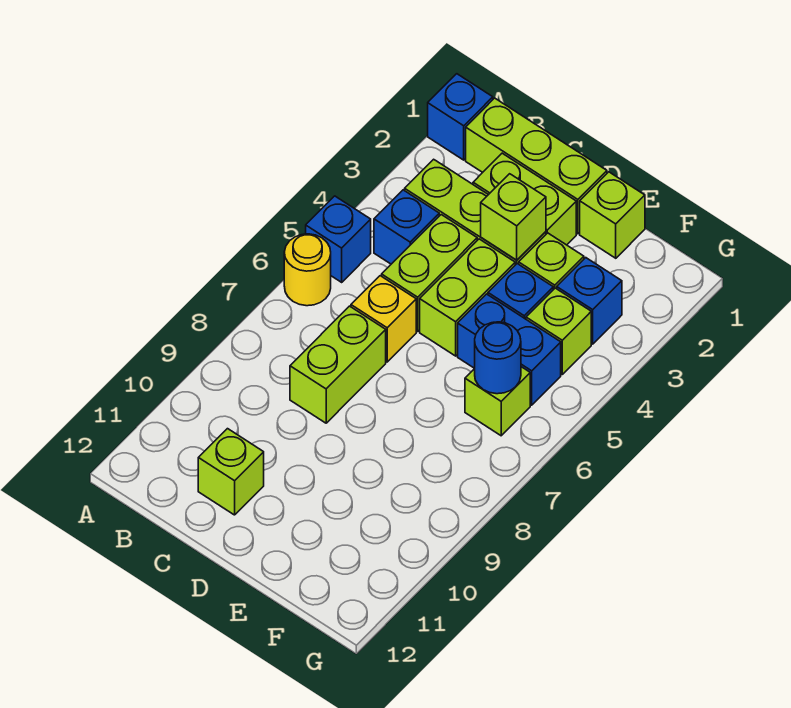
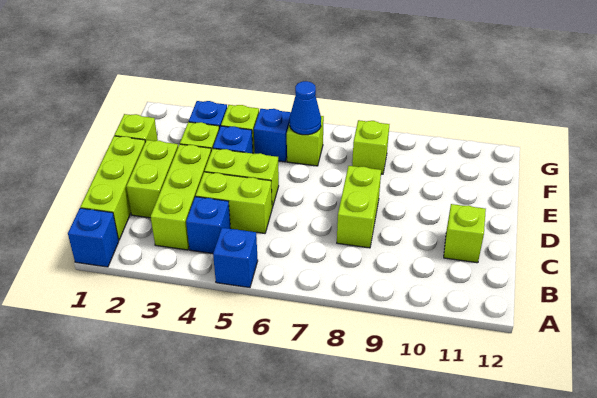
yellow 1x1 round brick [284,234,331,306] -> none
yellow 1x1 brick [351,276,416,362] -> none
lime 1x2 brick [290,306,386,423] -> lime 1x2 brick turned to [337,166,381,248]
lime 1x1 brick [481,174,546,260] -> lime 1x1 brick moved to [352,120,389,174]
blue 1x2 brick [458,294,561,405] -> blue 1x1 brick [254,109,291,162]
blue 1x1 round brick [475,322,521,394] -> blue 1x1 cone [290,81,321,135]

